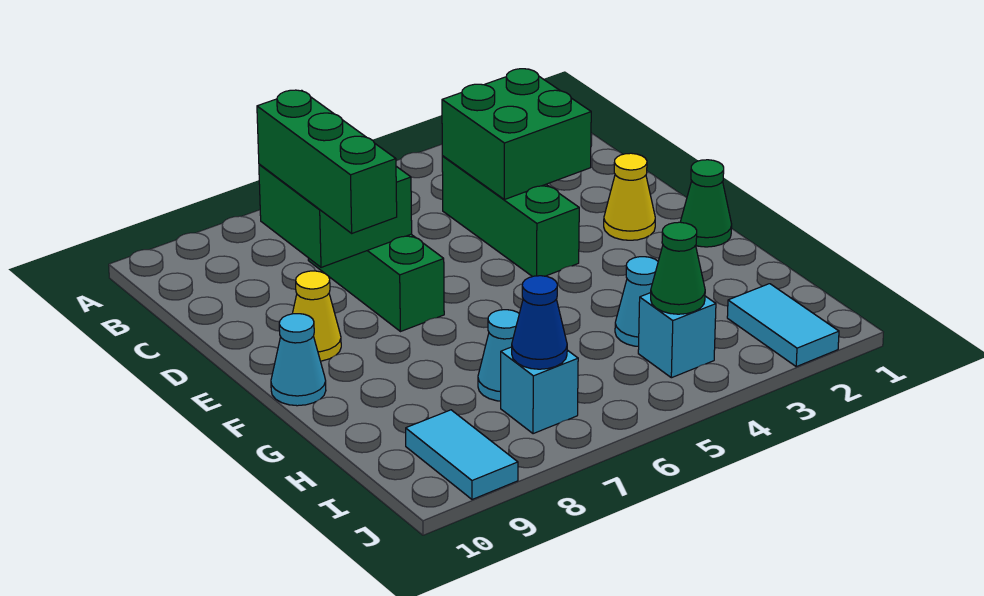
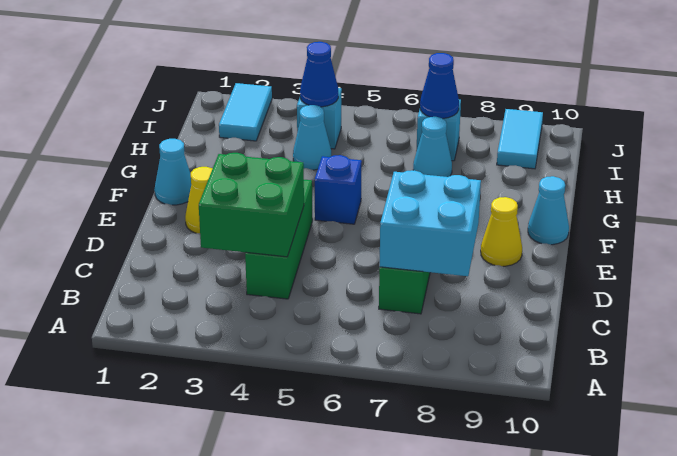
green 2x2 brick [259,164,412,267] -> cyan 2x2 brick [379,170,481,276]
green 1x3 brick [257,90,397,233] -> none
green 1x1 cone [681,160,732,247] -> cyan 1x1 cone [155,139,191,205]
none -> blue 1x1 brick [315,155,362,224]
green 1x1 cone [651,222,705,314] -> blue 1x1 cone [300,42,338,107]

